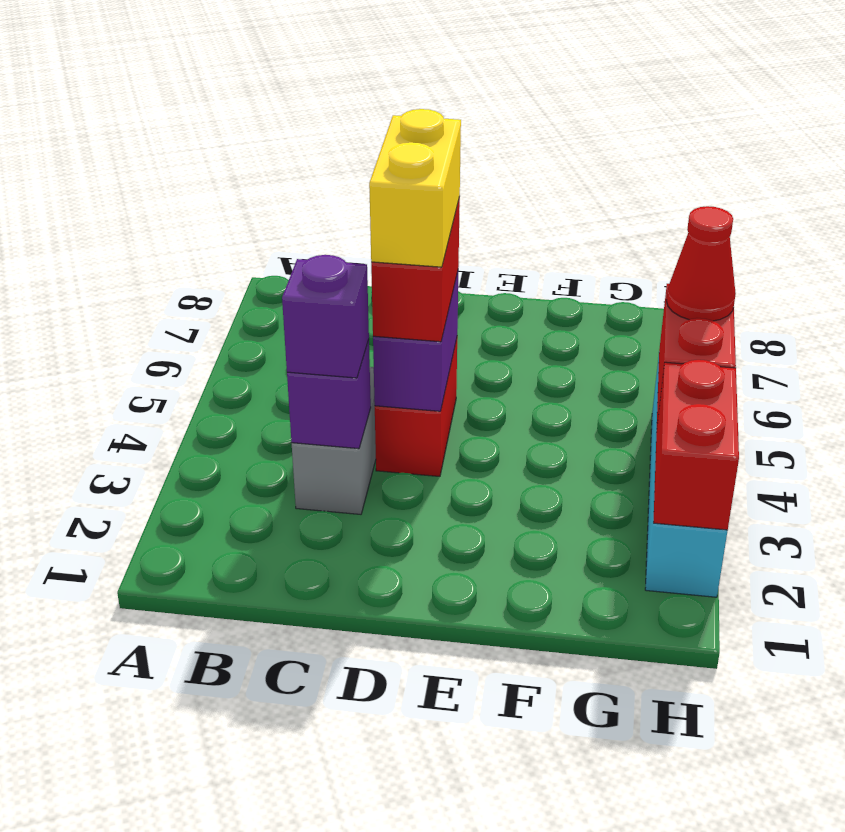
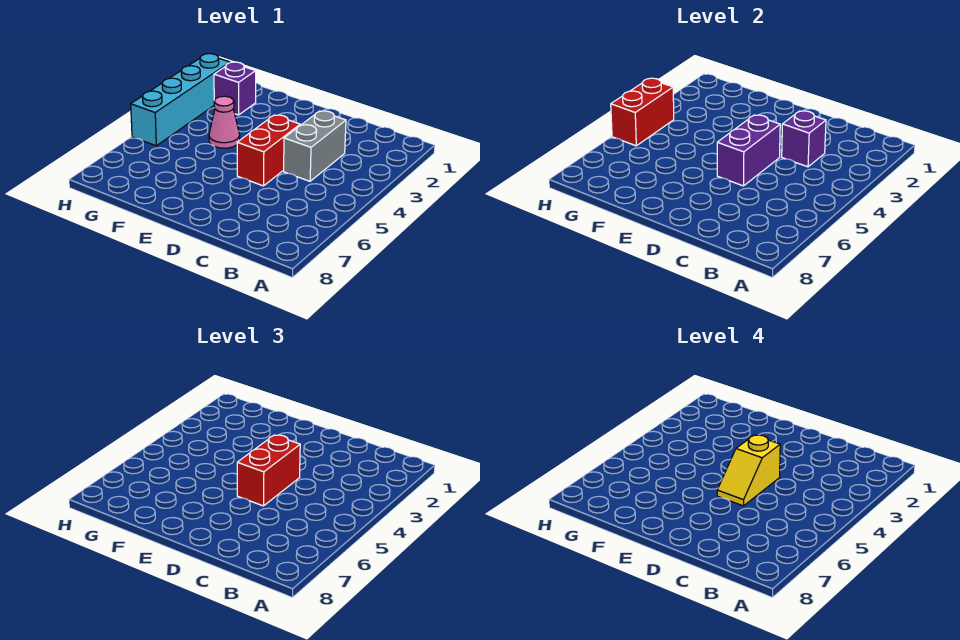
purple 1x1 brick [282,255,369,378] -> purple 1x1 brick moved to [214,62,256,115]
yellow 1x2 brick [369,109,461,267] -> yellow 1x2 slope [717,435,780,506]
none -> pink 1x1 cone [209,96,240,148]
red 1x2 brick [653,360,739,530] -> none
red 1x1 cone [666,206,736,321] -> none

